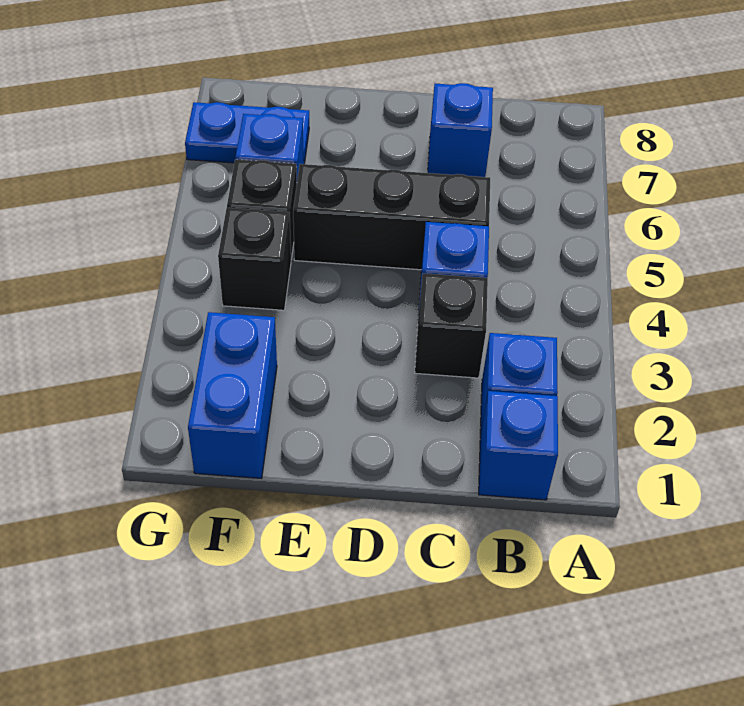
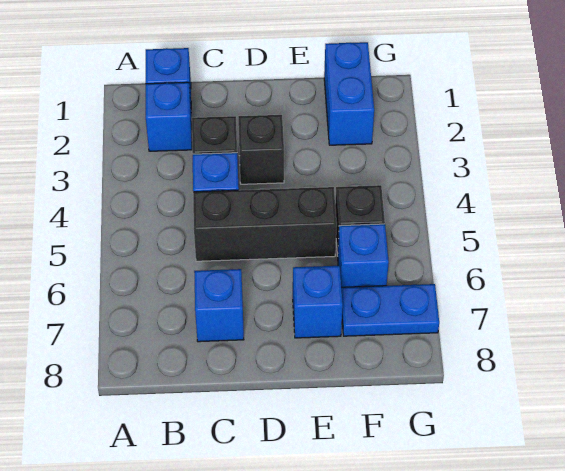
none -> blue 1x1 brick [293,266,343,338]
black 1x1 brick [218,208,291,310] -> black 1x1 brick moved to [238,115,284,184]

